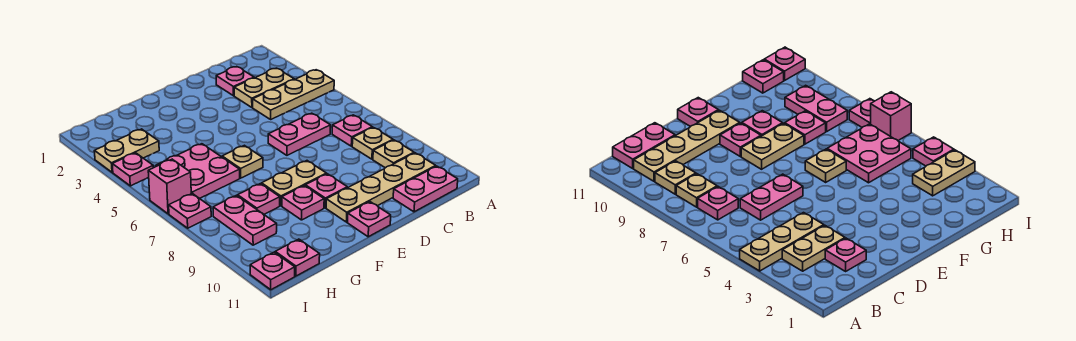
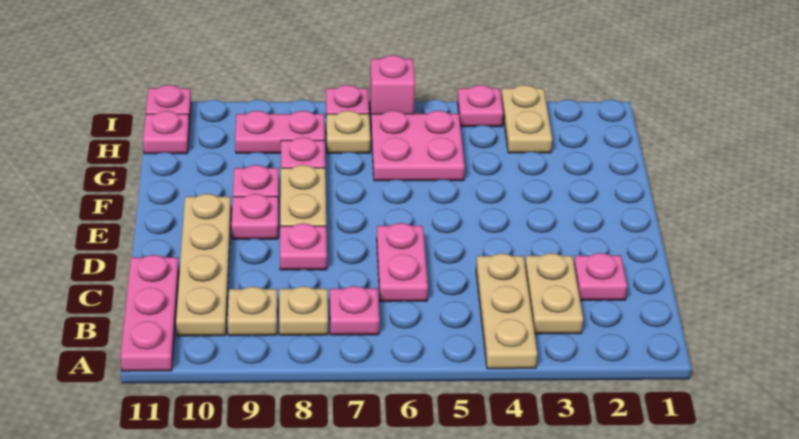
pink 1x2 plate [393,166,458,212] -> pink 1x3 plate [121,255,179,371]
pink 1x1 plate [347,202,391,237] -> pink 1x1 plate moved to [280,223,327,270]
tan 1x1 plate [222,145,263,178] -> tan 1x1 plate moved to [326,111,370,153]

